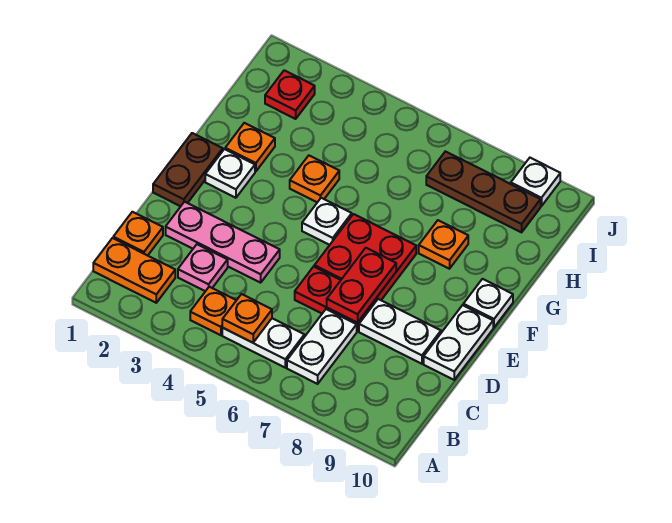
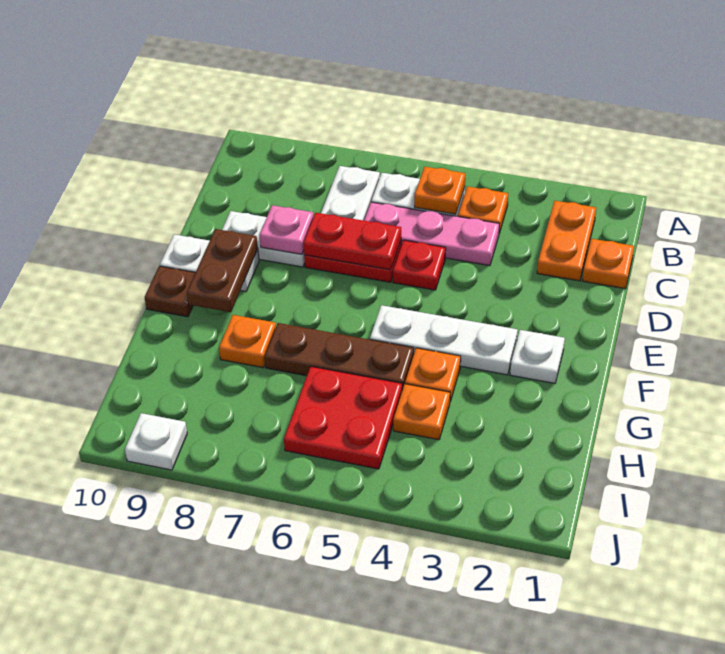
orange 1x2 plate [93,238,175,303] -> orange 1x2 plate turned to [537,201,596,281]
pink 1x1 plate [178,244,228,291] -> pink 1x1 plate moved to [259,205,313,254]
pink 1x3 plate [166,202,280,283] -> pink 1x3 plate moved to [364,202,499,266]
red 1x2 plate [327,248,396,323] -> red 1x2 plate turned to [303,213,401,270]
white 1x2 plate [424,305,493,380] -> white 1x2 plate turned to [160,234,259,292]
brown 1x2 plate [153,133,223,206] -> brown 1x2 plate moved to [187,229,258,312]
red 2x2 plate [314,214,416,301] -> red 2x2 plate moved to [284,367,402,469]
white 1x1 plate [302,198,352,245] -> white 1x3 plate [370,305,518,375]
white 1x1 plate [463,279,513,327] -> brown 1x1 plate [145,266,196,317]
orange 1x1 plate [225,123,275,171] -> orange 1x1 plate moved to [393,384,450,440]
red 1x1 plate [265,70,315,119] -> red 1x1 plate moved to [393,240,446,290]
brown 1x3 plate [426,151,541,232] -> brown 1x3 plate moved to [265,323,414,390]

